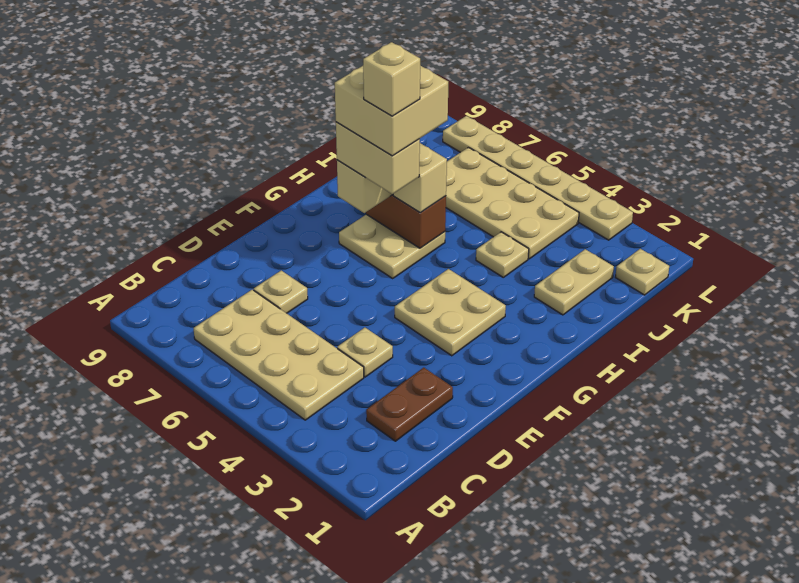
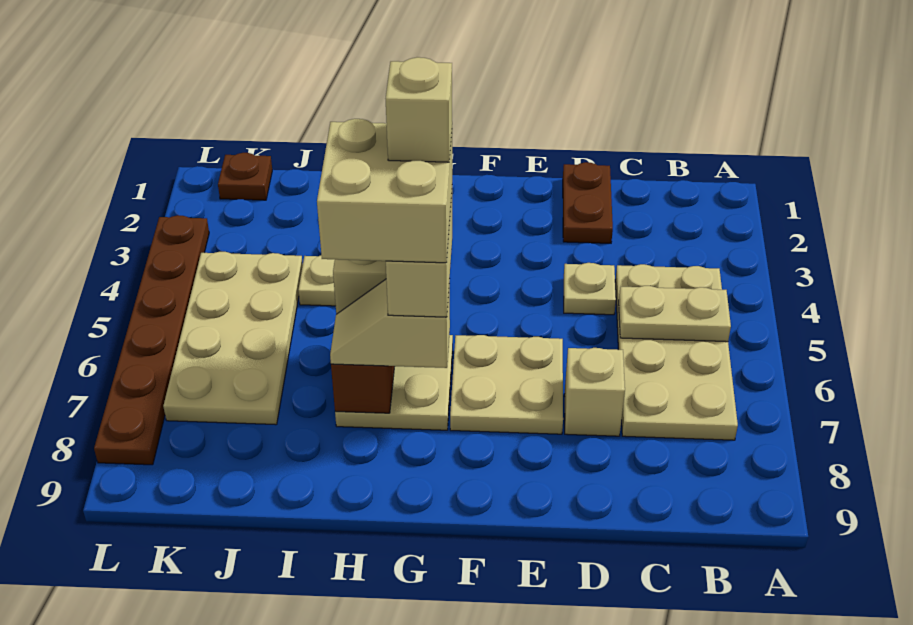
brown 1x2 plate [366,368,453,441] -> brown 1x2 plate turned to [563,162,613,243]
tan 1x1 plate [254,270,308,313] -> tan 1x1 brick [564,348,625,436]
tan 2x2 plate [395,269,506,356] -> tan 2x2 plate moved to [450,335,563,434]
tan 1x2 plate [534,249,614,315] -> tan 1x2 plate moved to [619,286,731,342]
tan 1x1 plate [615,249,669,295] -> brown 1x1 plate [218,153,272,200]
tan 1x6 plate [443,116,633,240] -> brown 1x6 plate [94,215,209,465]

